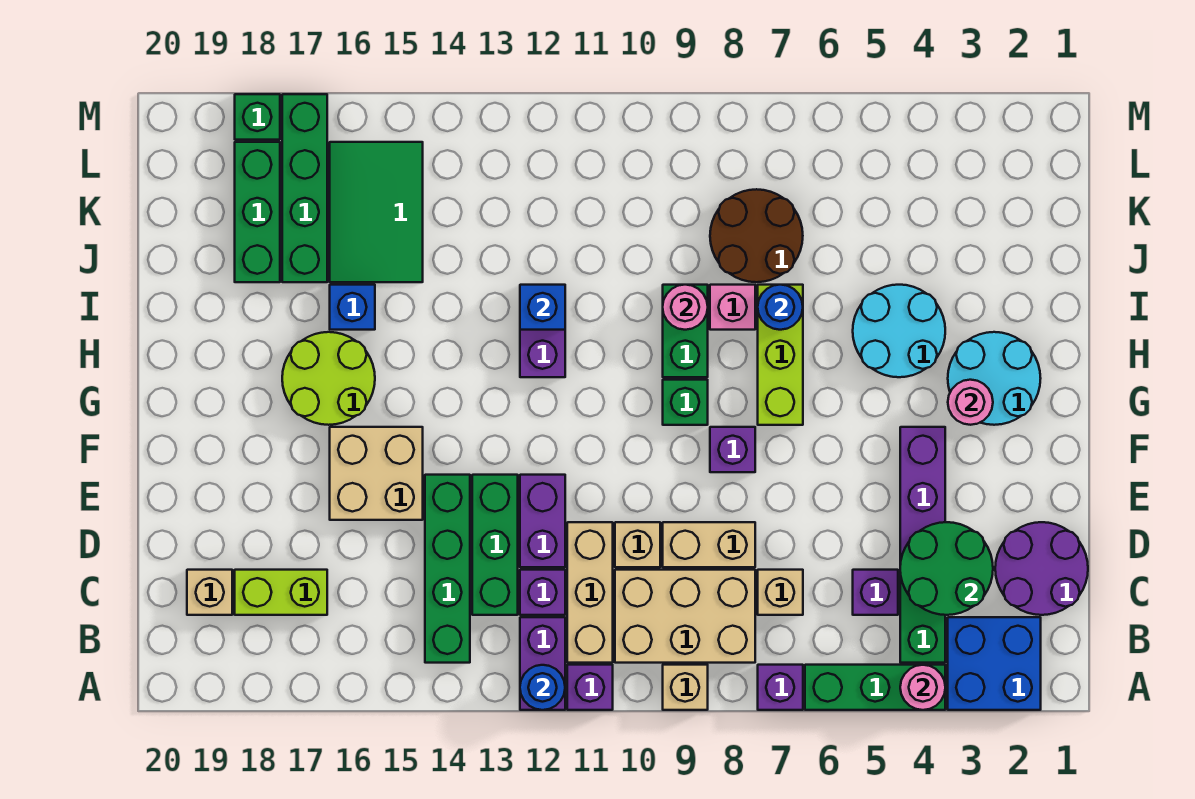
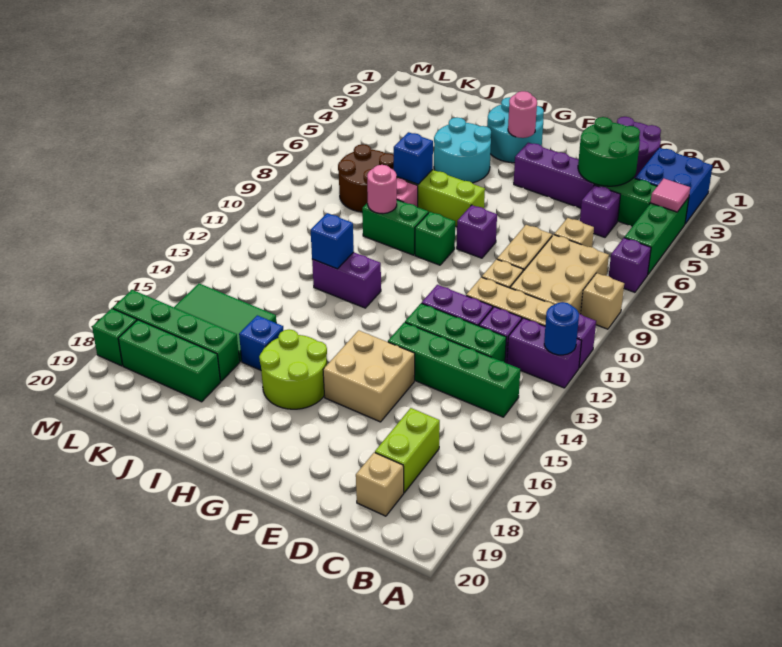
pink 1x1 round brick [900,665,945,710] -> pink 1x1 tile [651,178,690,212]
blue 1x1 round brick [758,285,803,330] -> blue 1x1 brick [394,132,433,184]

